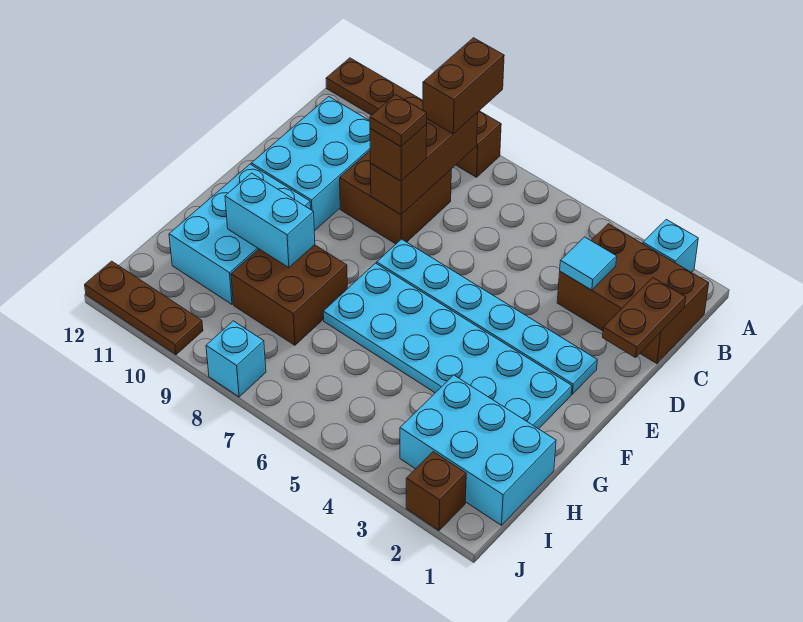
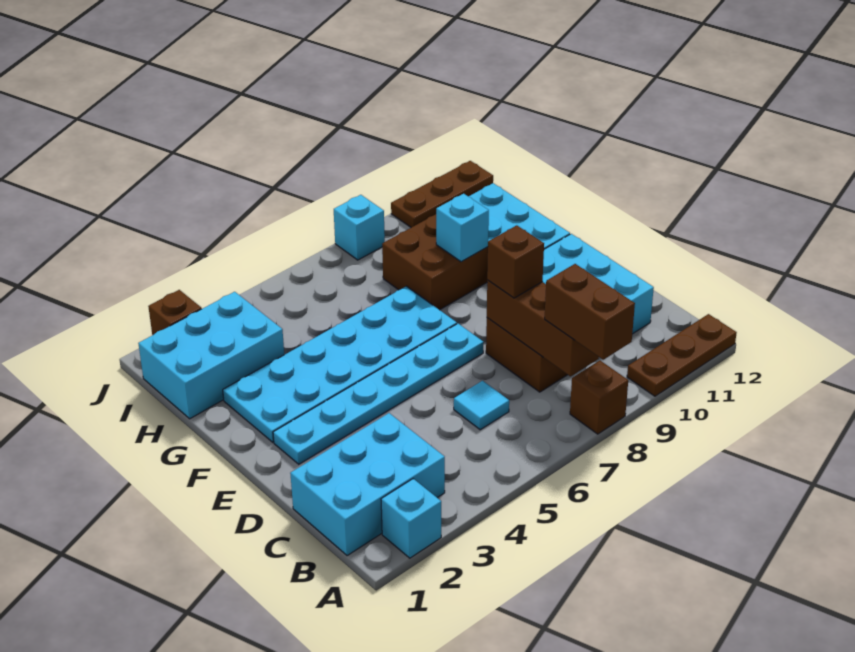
brown 2x3 brick [557,224,709,364] -> cyan 2x3 brick [290,413,445,556]
brown 1x2 plate [603,278,686,358] -> none
cyan 1x1 tile [560,237,617,290] -> cyan 1x1 tile moved to [454,381,509,430]
brown 1x1 plate [370,95,427,147] -> none
cyan 1x2 brick [225,173,315,268] -> cyan 1x1 brick [436,194,489,262]

